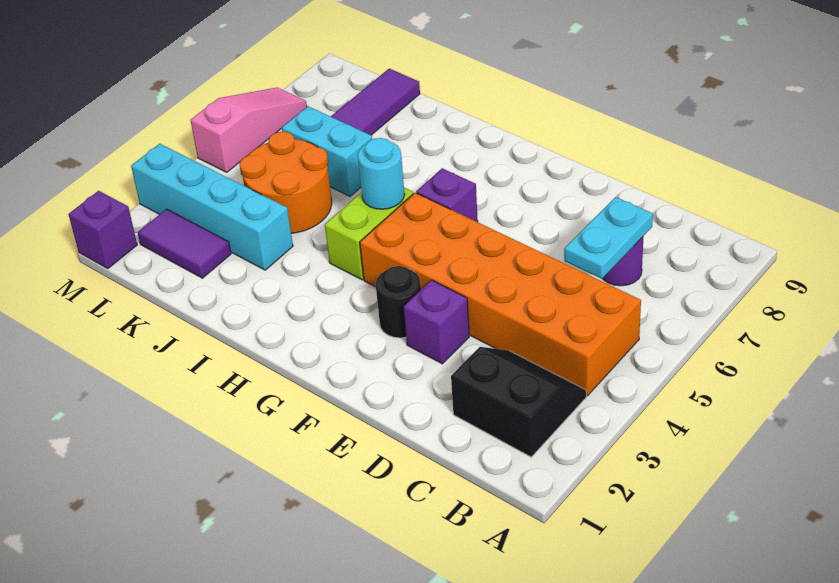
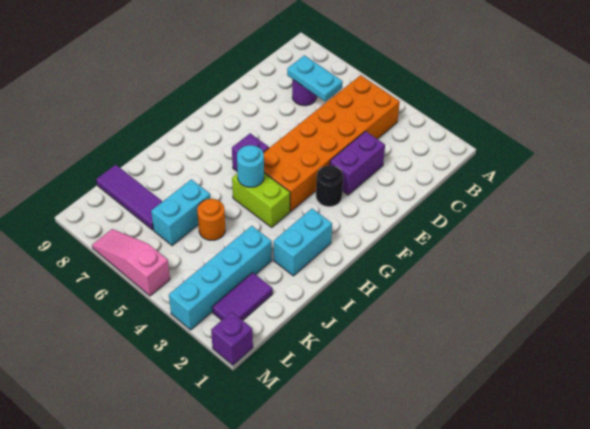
black 2x2 slope [451,347,586,457] -> none
purple 1x1 brick [404,280,469,364] -> purple 1x2 brick [330,131,385,195]
none -> cyan 1x2 brick [274,209,332,276]
orange 2x2 round brick [240,131,332,233] -> orange 1x1 round brick [197,199,225,240]

